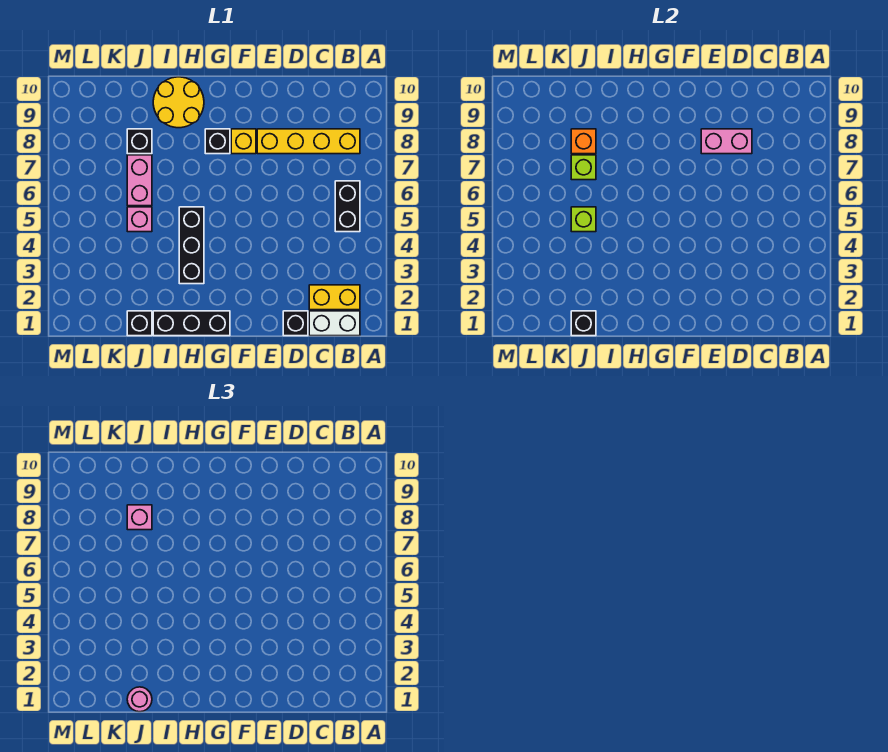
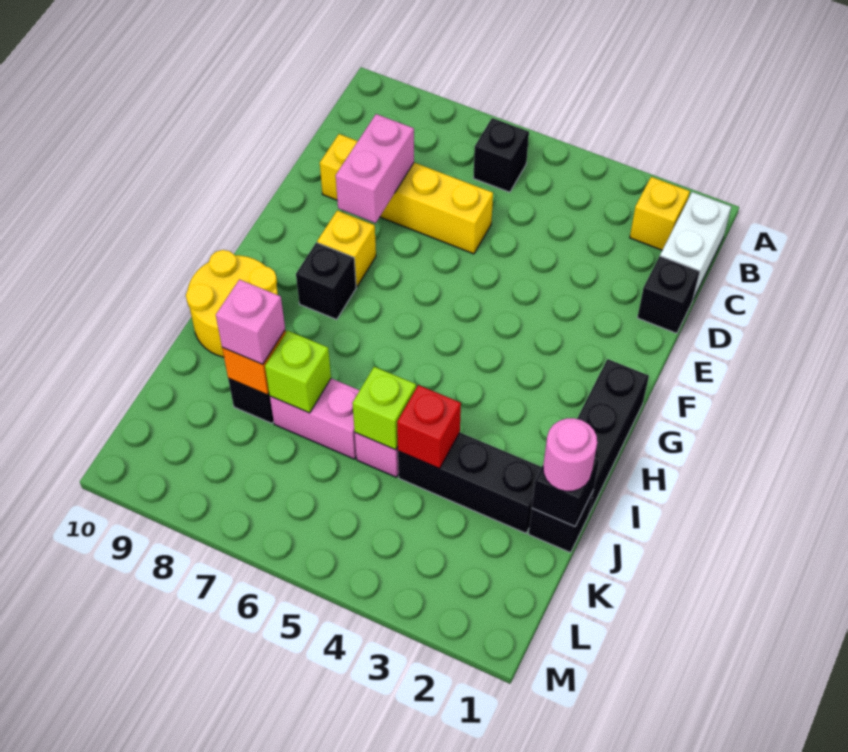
yellow 1x2 brick [309,285,360,310] -> yellow 1x1 brick [630,177,690,250]
black 1x2 brick [335,181,360,232] -> black 1x1 brick [473,118,529,192]
yellow 1x4 brick [257,129,360,154] -> yellow 1x4 brick turned to [320,134,493,254]
black 1x3 brick [179,207,204,284] -> black 1x3 brick moved to [398,433,542,533]
none -> red 1x1 brick [397,385,461,469]

